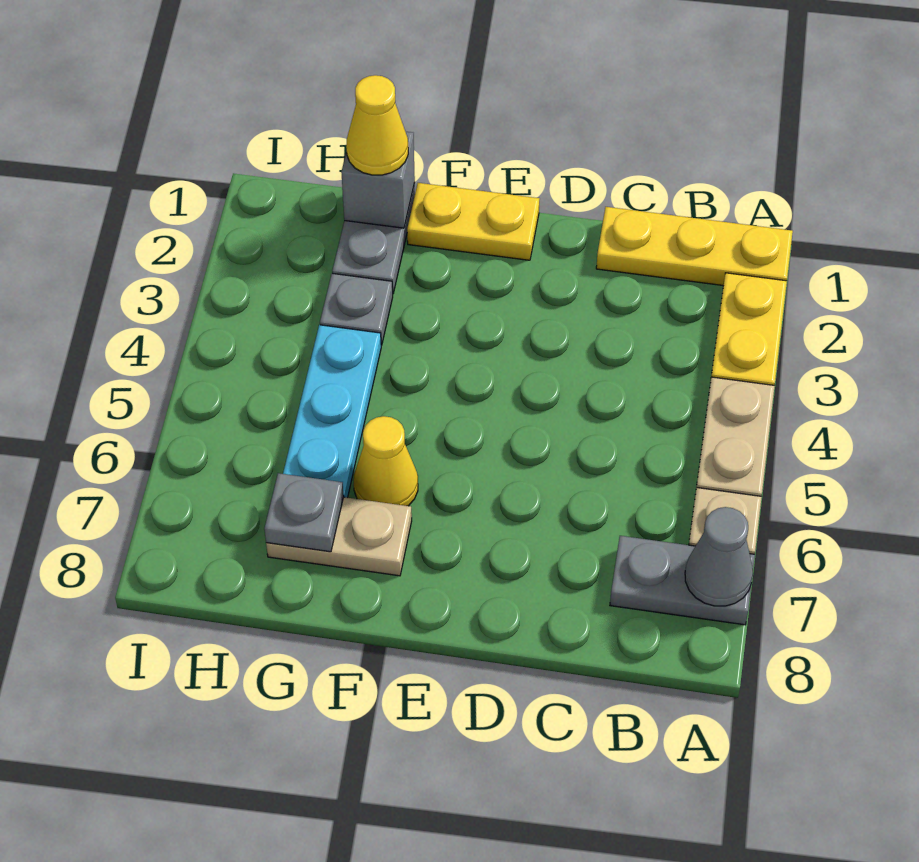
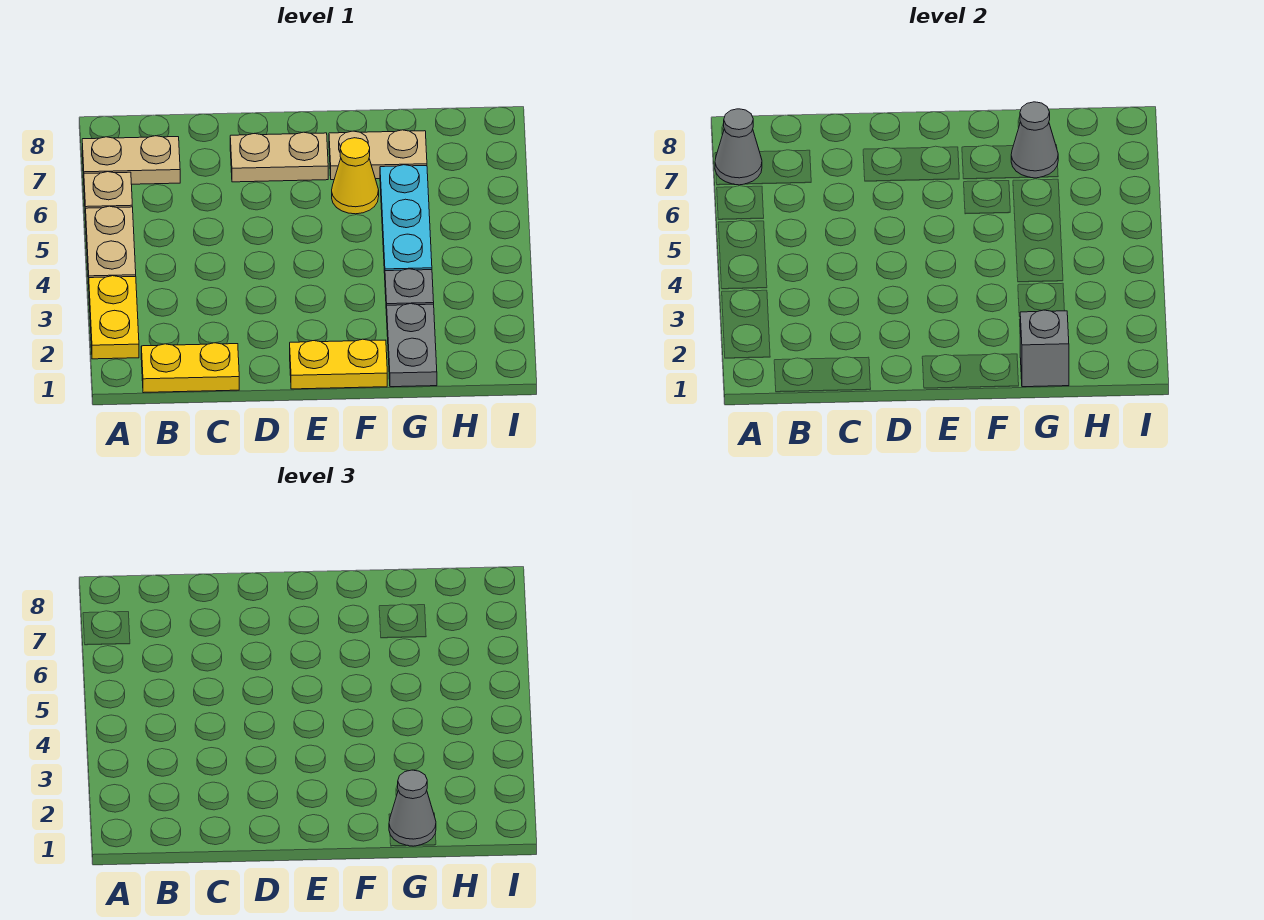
yellow 1x3 plate [596,207,793,286] -> yellow 1x2 plate [141,343,239,393]
grey 1x2 plate [610,536,755,625] -> tan 1x2 plate [82,136,180,184]
none -> tan 1x2 plate [230,132,328,182]
yellow 1x1 cone [346,75,408,175] -> grey 1x1 cone [389,770,436,846]
grey 1x1 plate [264,473,344,552] -> grey 1x1 cone [1011,102,1058,178]

